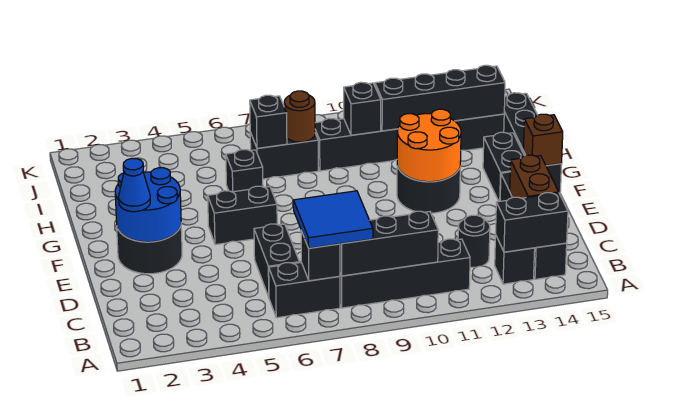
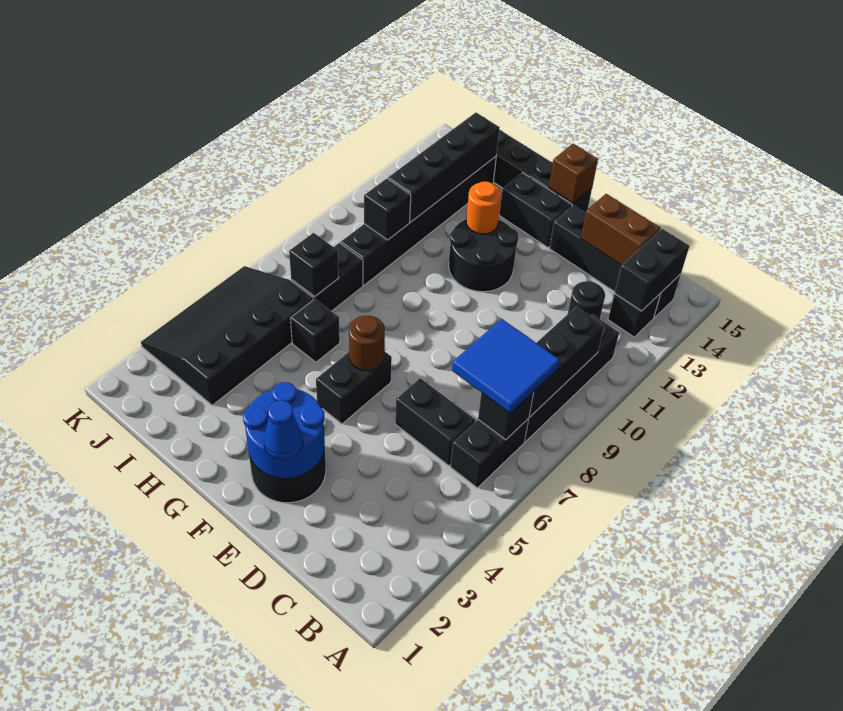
orange 2x2 round brick [397,109,461,182] -> orange 1x1 round brick [466,182,502,234]
none -> black 3x4 slope [141,266,314,405]
brown 1x1 round brick [284,91,315,142] -> brown 1x1 round brick moved to [349,316,385,371]

